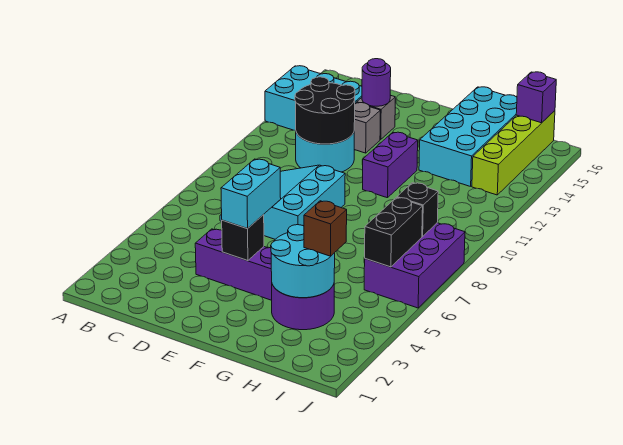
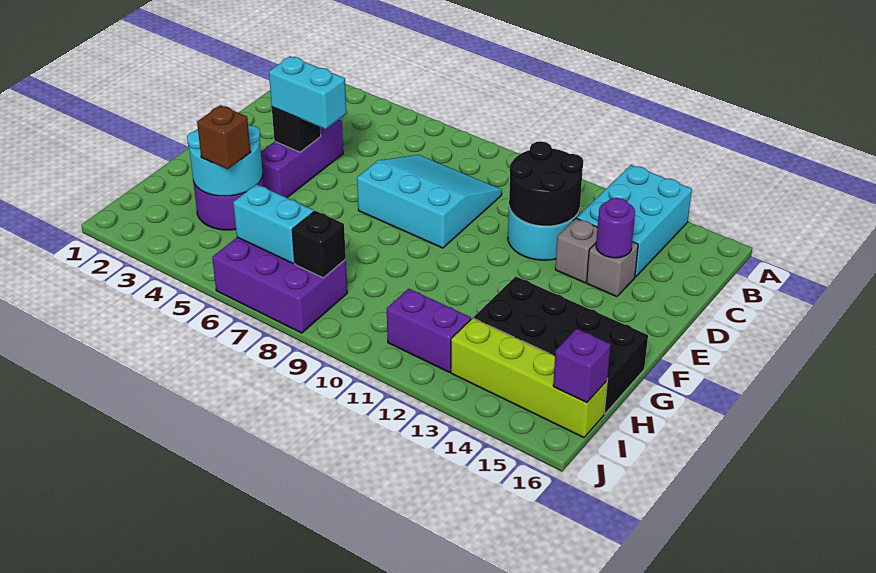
purple 1x2 brick [363,132,418,198] -> purple 1x2 brick moved to [387,289,471,372]
cyan 2x4 brick [419,87,517,186] -> black 2x4 brick [474,276,648,414]
black 1x2 brick [365,197,423,267] -> cyan 1x2 brick [233,184,314,264]

